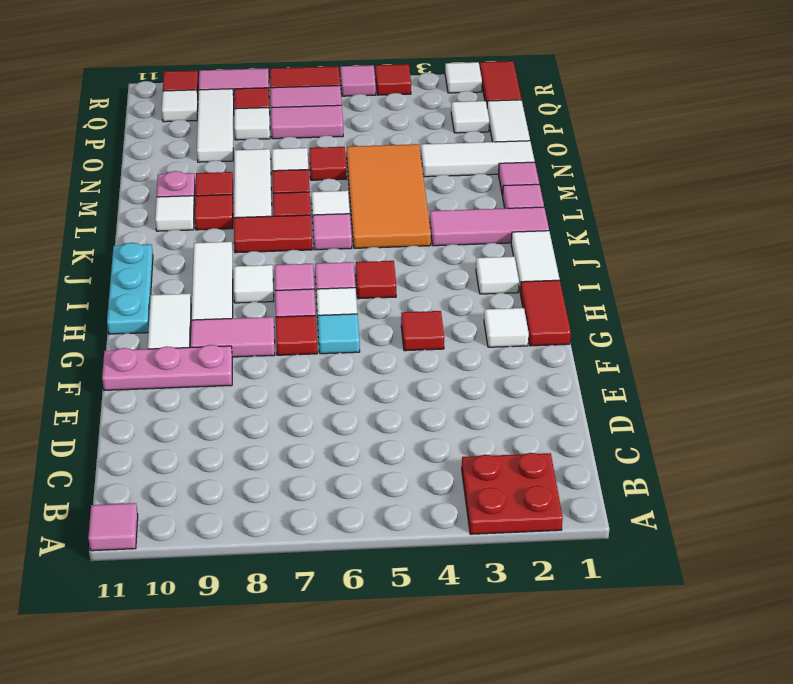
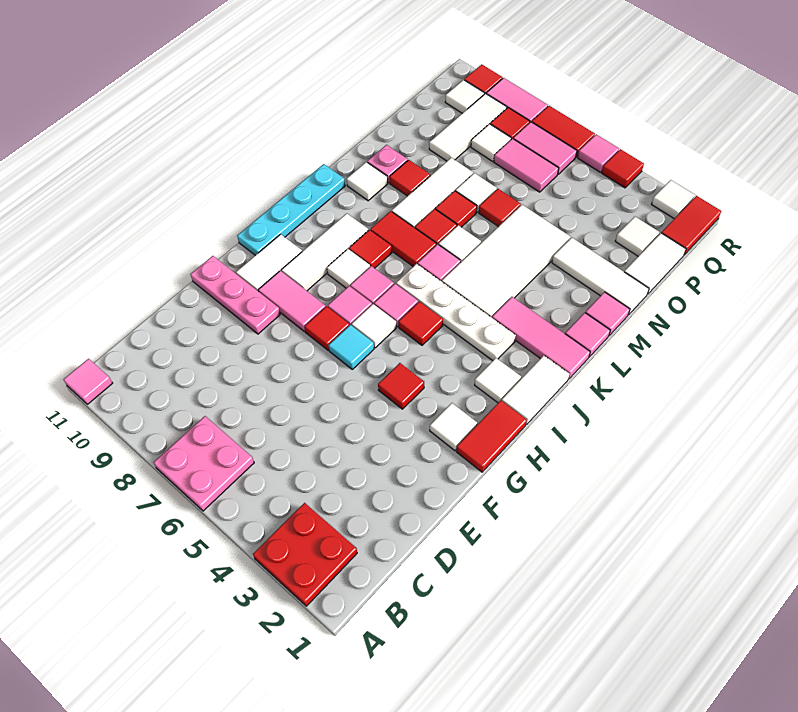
none -> pink 2x2 plate [154,416,254,511]
cyan 1x3 plate [107,243,153,334] -> cyan 1x4 plate [237,164,345,255]
none -> white 1x4 plate [396,264,516,361]
orange 2x4 tile [347,144,431,248] -> white 2x4 tile [442,205,570,317]
red 1x1 tile [195,194,233,230] -> red 1x1 tile moved to [349,230,392,268]

